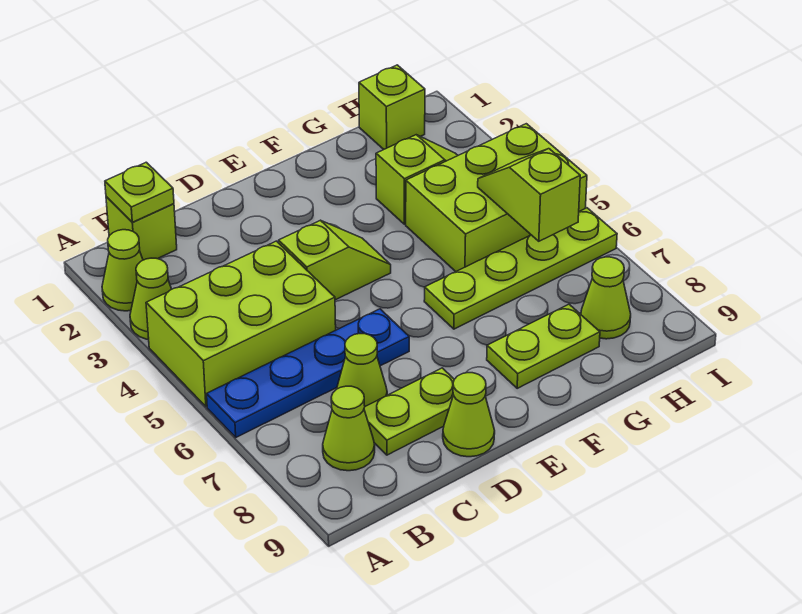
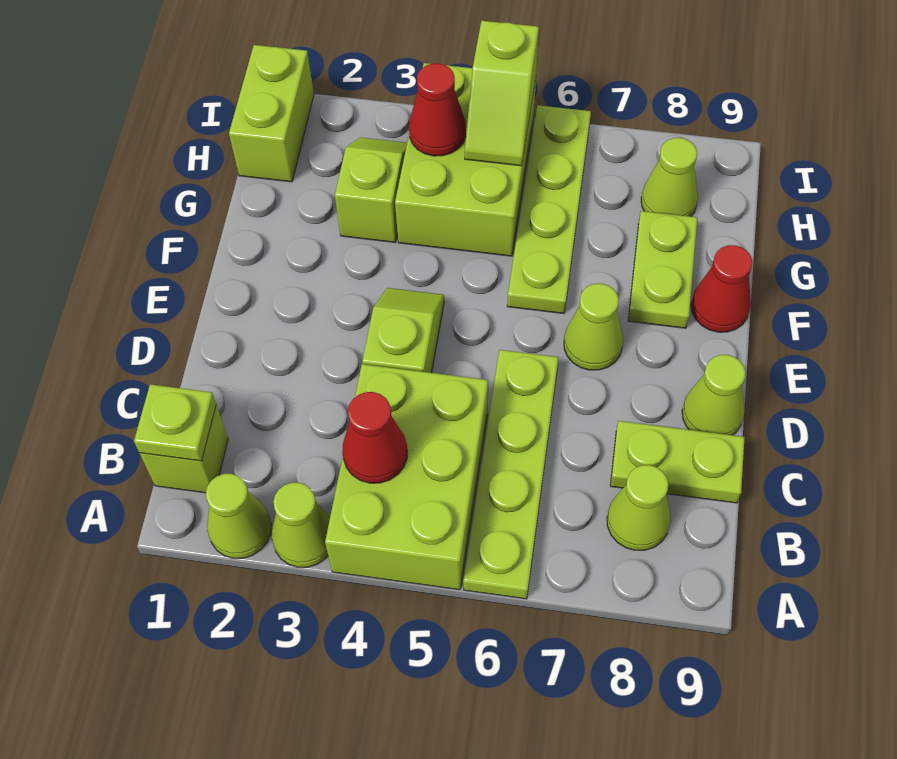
blue 1x4 plate [207,309,409,437] -> lime 1x4 plate [463,350,558,599]
none -> red 1x1 cone [342,392,407,483]
lime 1x1 cone [337,334,387,406] -> lime 1x1 cone moved to [564,284,623,370]
lime 1x2 plate [364,368,454,455] -> lime 1x2 plate turned to [610,421,745,503]
none -> red 1x1 cone [691,245,752,332]
lime 1x1 brick [359,65,425,149] -> lime 1x2 brick [229,45,314,182]
none -> red 1x1 cone [409,63,466,156]
lime 1x2 slope [478,149,580,241] -> lime 1x2 slope turned to [465,21,539,166]

